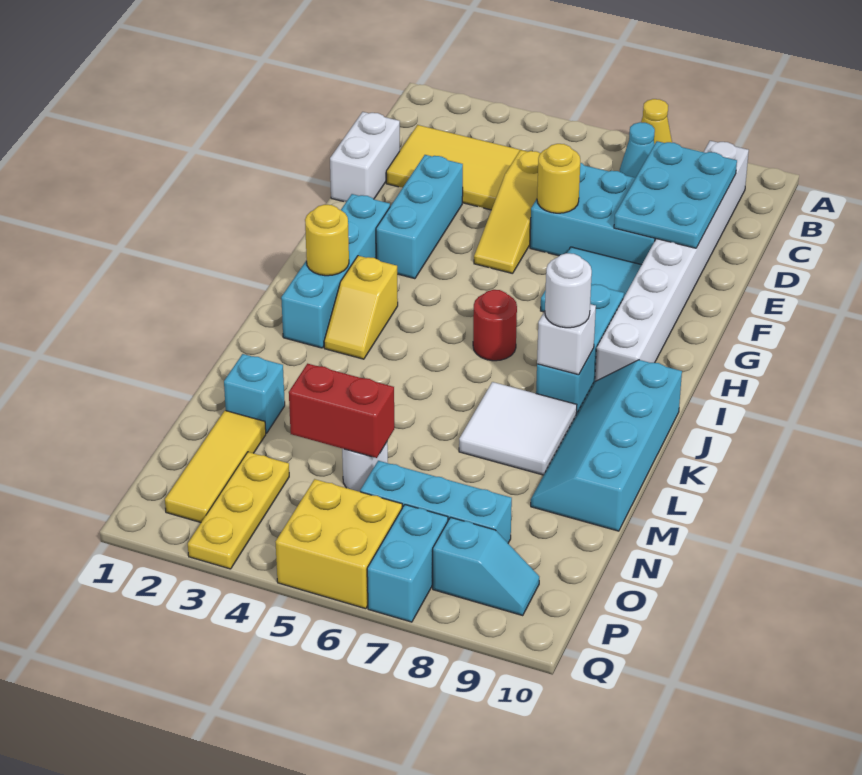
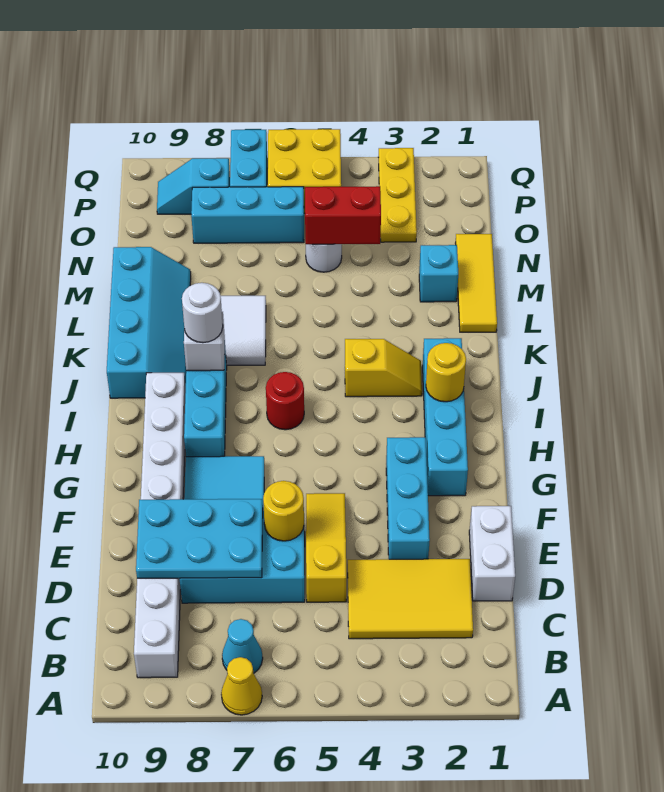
cyan 2x3 plate [614,141,737,248] -> cyan 2x3 plate turned to [136,499,263,578]
yellow 1x2 slope [324,256,398,359] -> yellow 1x2 slope turned to [345,339,422,397]
yellow 1x3 tile [165,410,266,522] -> yellow 1x3 tile moved to [456,234,497,332]

